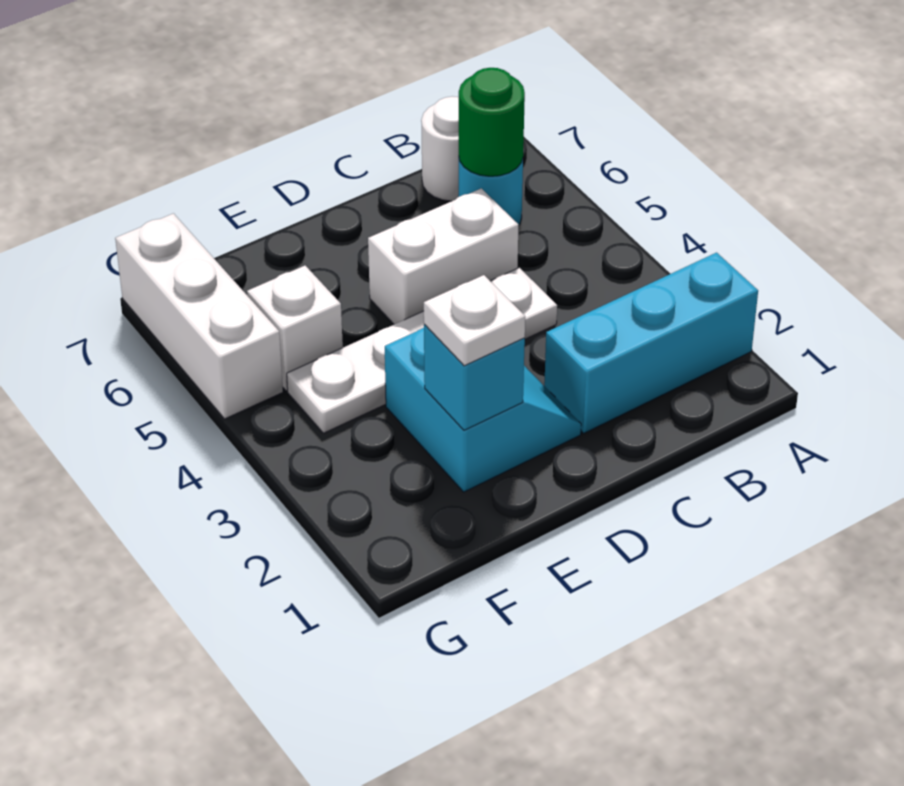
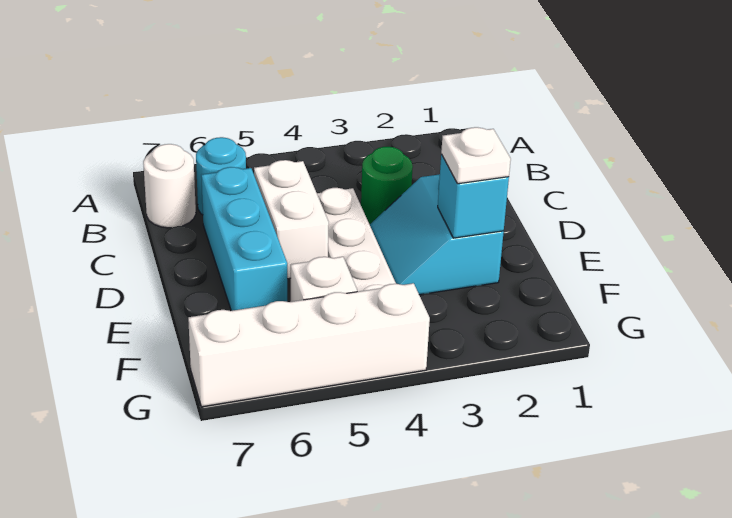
cyan 1x3 brick [544,253,758,433] -> cyan 1x3 brick moved to [201,167,287,311]
green 1x1 round brick [459,68,525,176] -> green 1x1 round brick moved to [361,147,413,225]
cyan 2x2 slope [385,328,581,492] -> cyan 2x2 slope turned to [370,174,504,295]
white 1x3 brick [115,213,283,419] -> white 1x4 brick [188,283,430,407]

